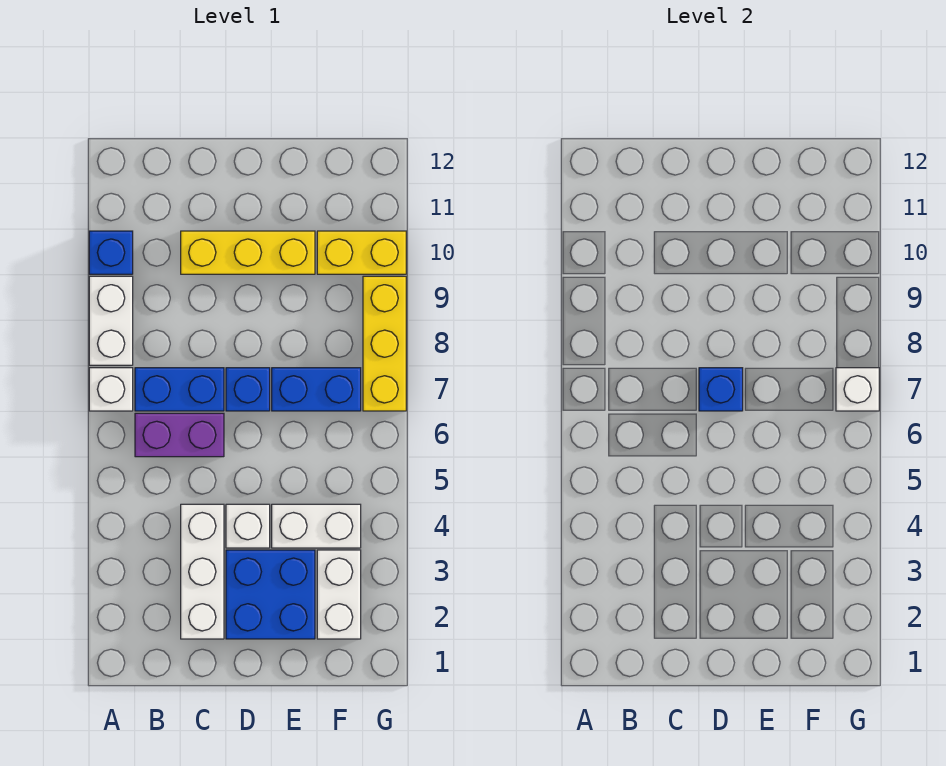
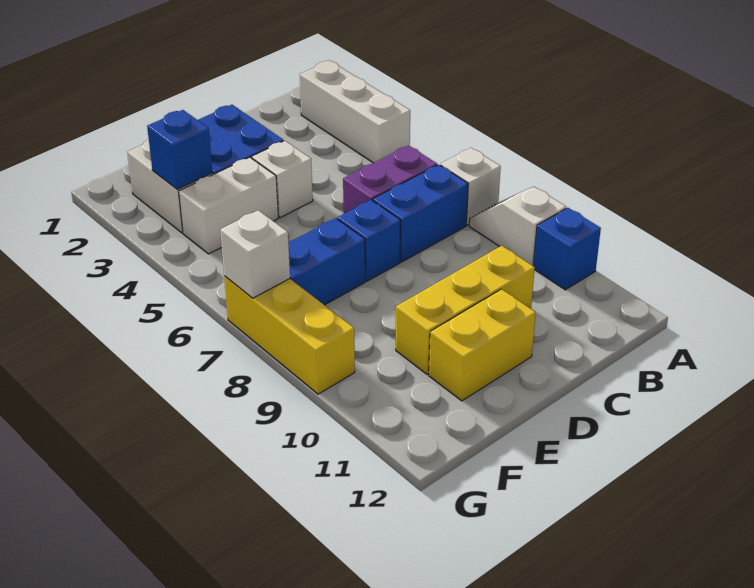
white 1x2 brick [89,276,133,365] -> white 1x2 slope [469,186,566,266]
white 1x3 brick [181,504,224,639] -> white 1x3 brick moved to [300,61,410,163]
blue 1x1 brick [699,368,743,411] -> blue 1x1 brick moved to [147,110,213,189]
yellow 1x2 brick [317,231,406,274] -> yellow 1x2 brick moved to [429,289,536,401]

